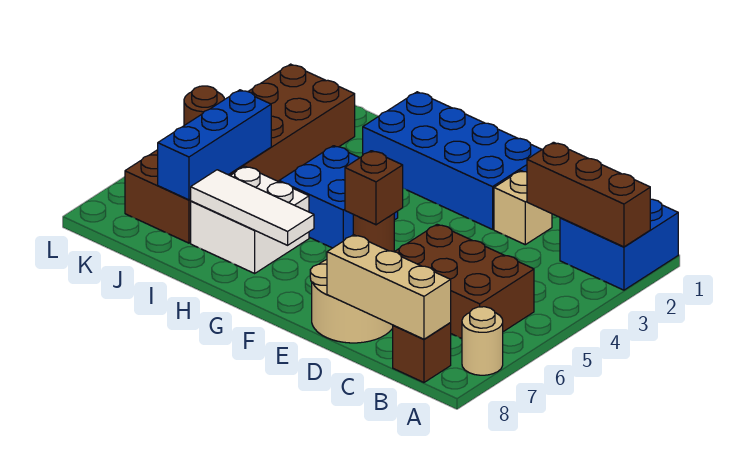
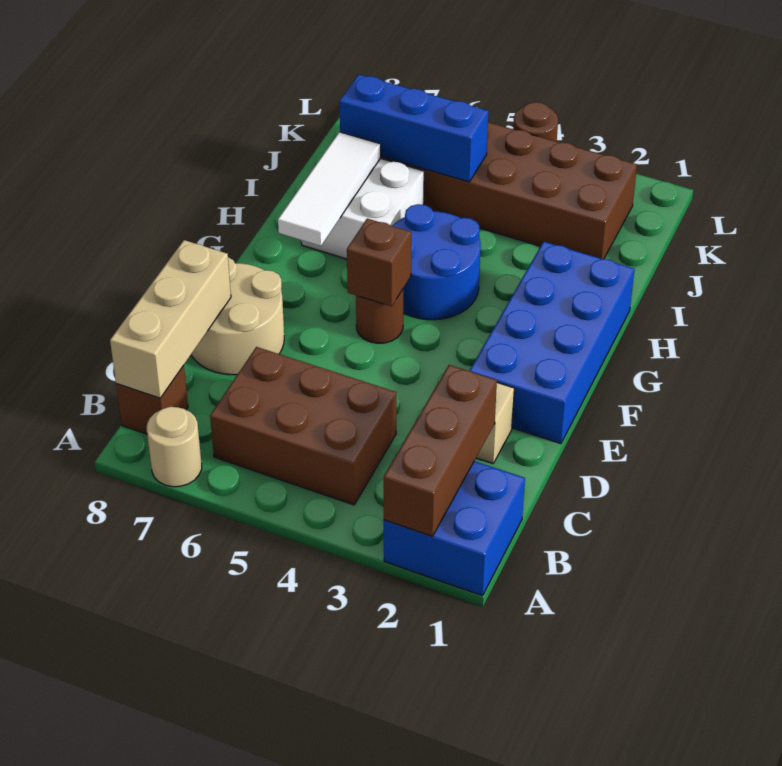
brown 2x3 brick [395,224,534,338] -> brown 2x3 brick turned to [210,347,396,505]
blue 2x2 brick [279,146,398,248] -> blue 2x2 round brick [393,204,481,320]

